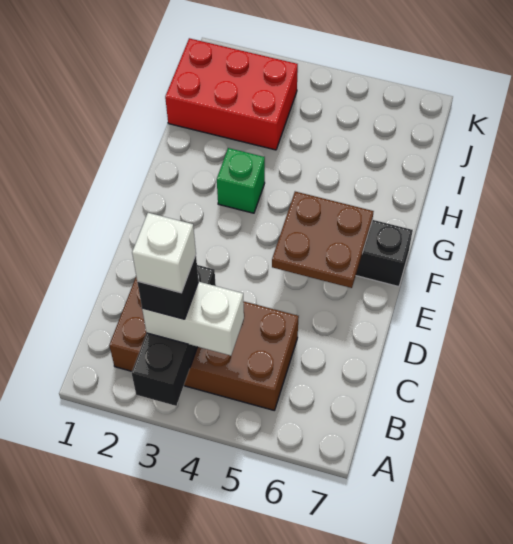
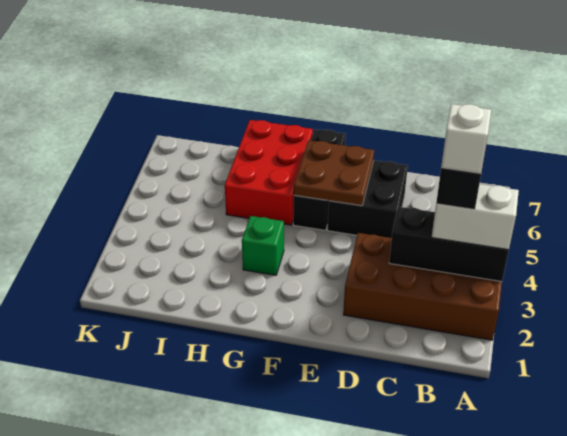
brown 2x4 brick [109,277,299,410] -> brown 2x4 brick turned to [343,233,502,340]
white 1x2 brick [142,282,244,356] -> white 1x2 brick turned to [432,184,519,250]
none -> black 2x2 brick [328,160,408,238]
red 2x3 brick [165,38,298,150] -> red 2x3 brick moved to [225,120,313,225]

